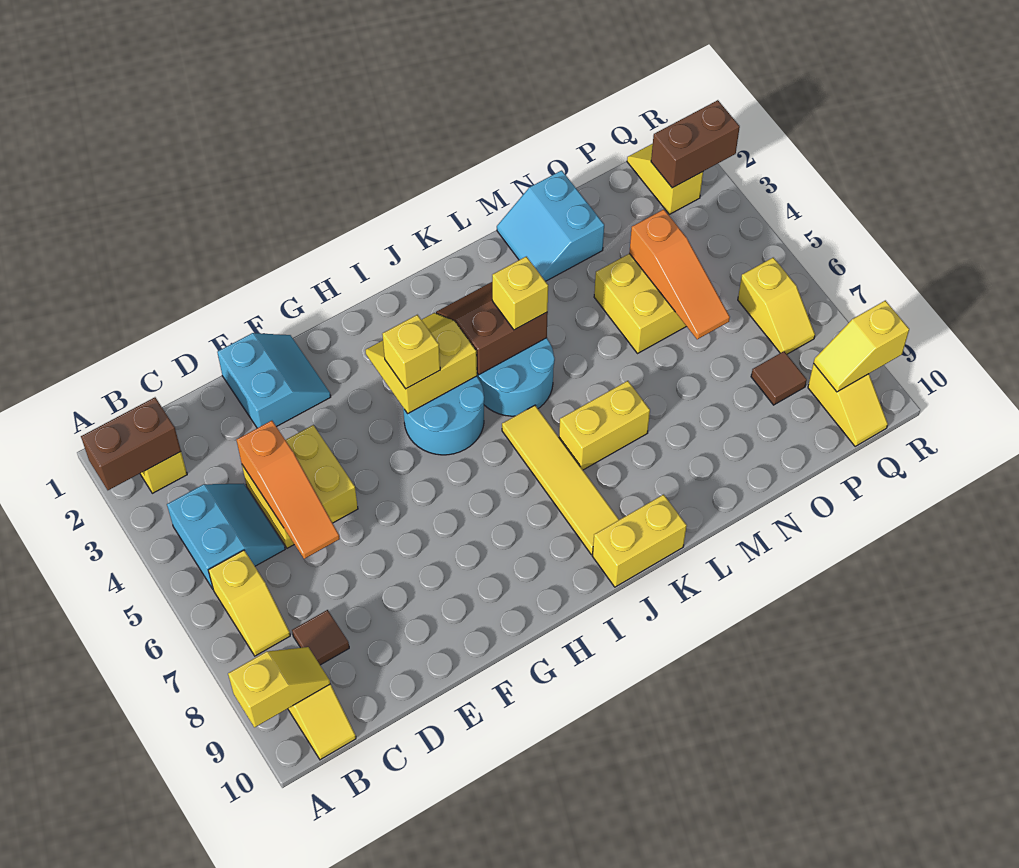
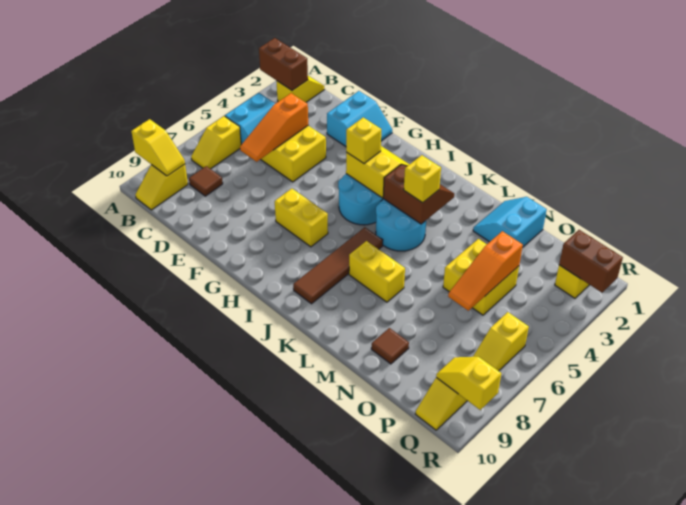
yellow 1x4 tile [502,405,619,555] -> brown 1x4 tile [293,227,383,304]
yellow 1x2 brick [592,494,687,587] -> yellow 1x2 brick moved to [275,188,328,247]
brown 1x1 tile [751,351,807,405] -> brown 1x1 tile moved to [371,328,409,364]

